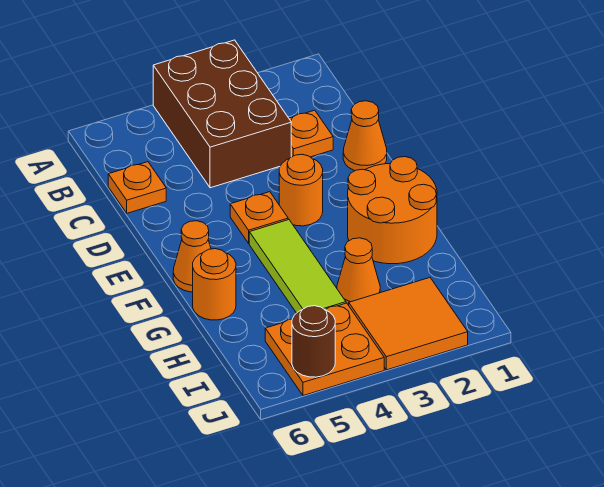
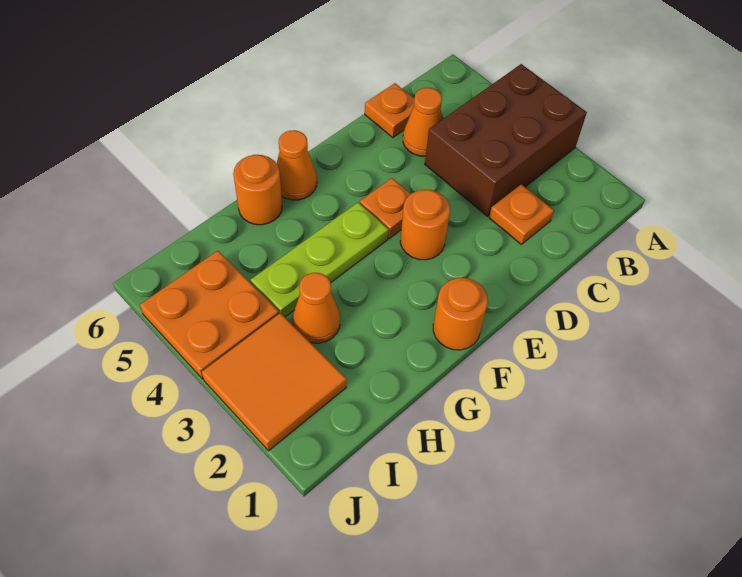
orange 1x1 cone [343,101,387,171] -> orange 1x1 cone moved to [403,88,442,156]
orange 2x2 round brick [348,157,437,264] -> orange 1x1 round brick [433,278,488,350]
lime 1x3 tile [249,220,346,313] -> lime 1x3 plate [251,202,389,317]
brown 1x1 round brick [292,306,335,377] -> none

